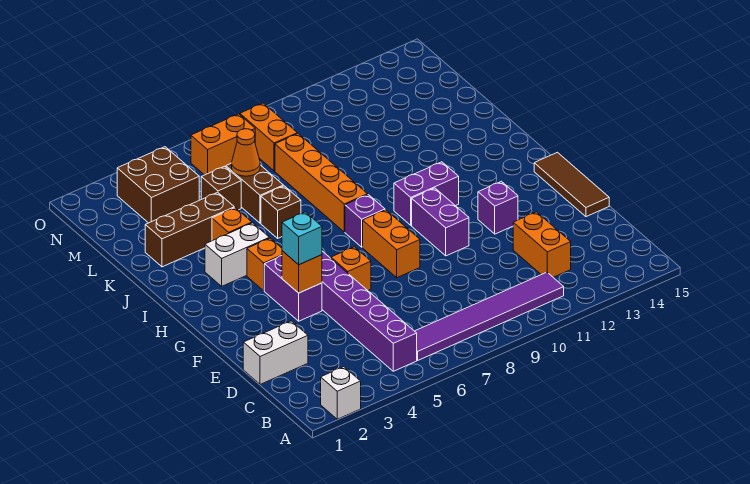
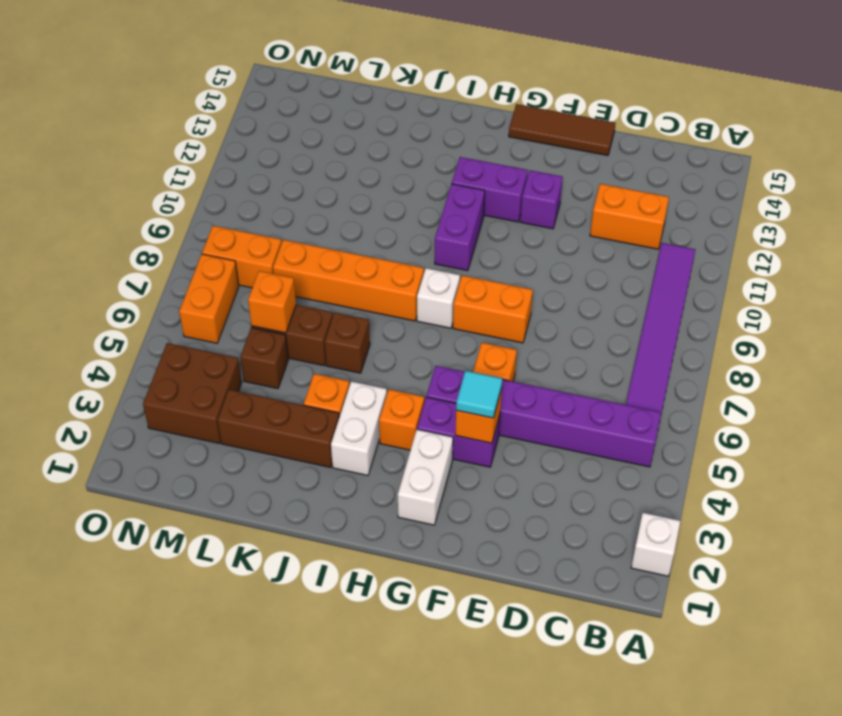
white 1x2 brick [243,321,308,384] -> white 1x2 brick moved to [398,429,453,525]
cyan 1x1 brick [282,212,322,265] -> cyan 1x1 tile [456,371,502,418]
purple 1x2 brick [412,188,469,256] -> purple 1x2 brick moved to [452,157,528,222]
purple 1x1 brick [345,195,385,247] -> white 1x1 brick [417,268,460,328]
brown 1x3 brick [145,192,234,267] -> brown 1x3 brick turned to [218,390,339,468]
orange 1x1 cone [232,129,260,176] -> orange 1x1 brick [248,271,296,333]

